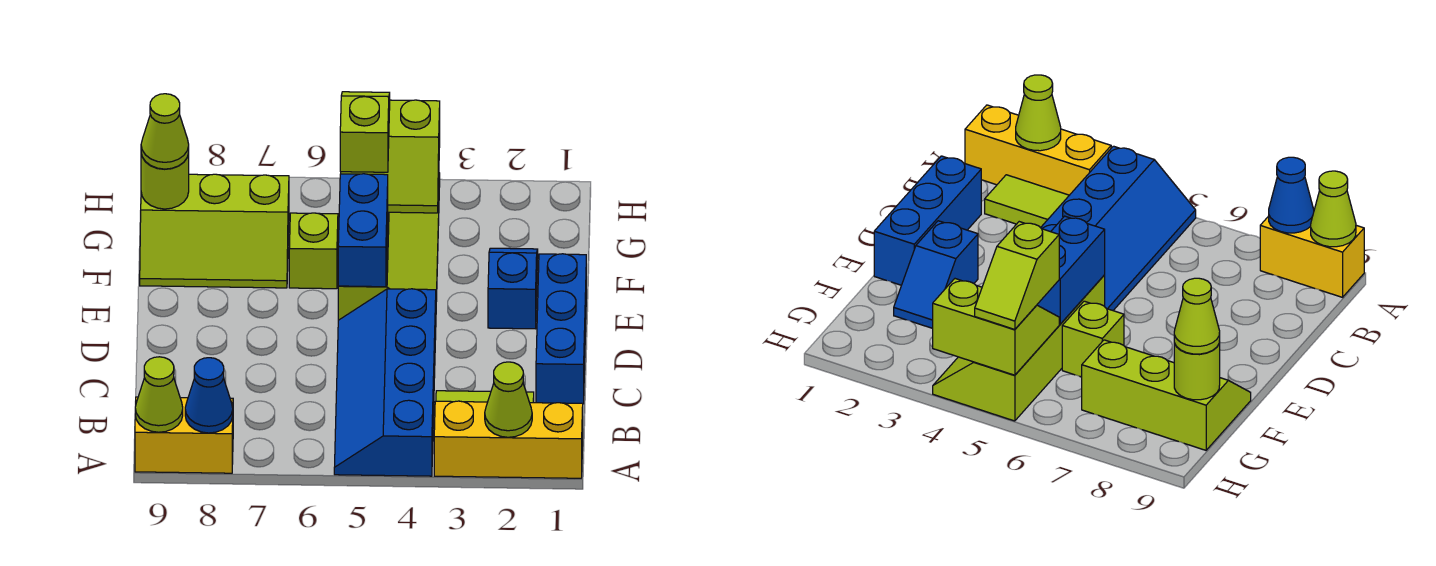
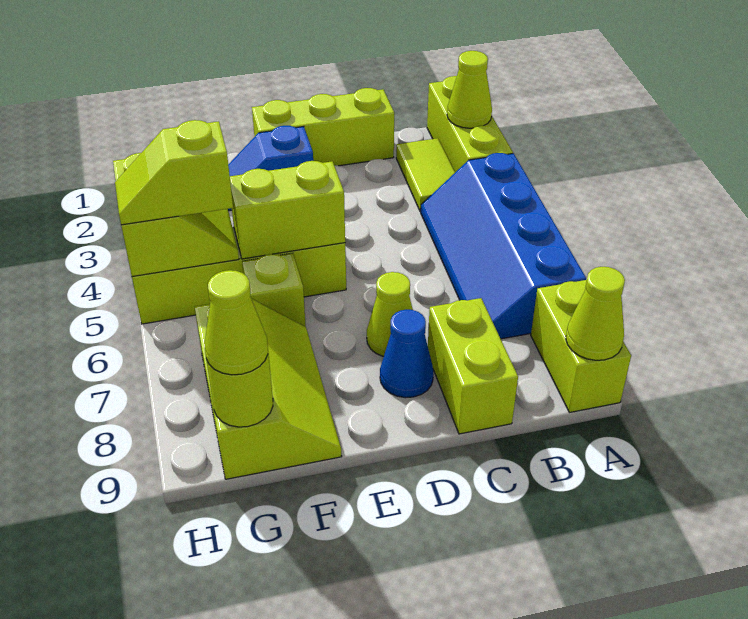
yellow 1x3 brick [434,401,583,478] -> lime 1x3 brick [427,76,513,172]
blue 2x4 slope [334,289,436,476] -> blue 2x4 slope turned to [421,153,586,339]
yellow 1x2 brick [135,397,233,473] -> lime 1x2 brick [531,280,631,412]
blue 1x1 cone [185,358,233,433] -> blue 1x1 cone moved to [380,310,433,398]
blue 1x3 brick [536,254,586,404] -> lime 1x3 brick [252,88,394,166]
none -> lime 1x2 brick [428,298,518,434]
none -> lime 1x1 cone [367,272,413,357]
blue 1x2 brick [338,174,388,287] -> lime 1x2 brick [230,161,345,259]

